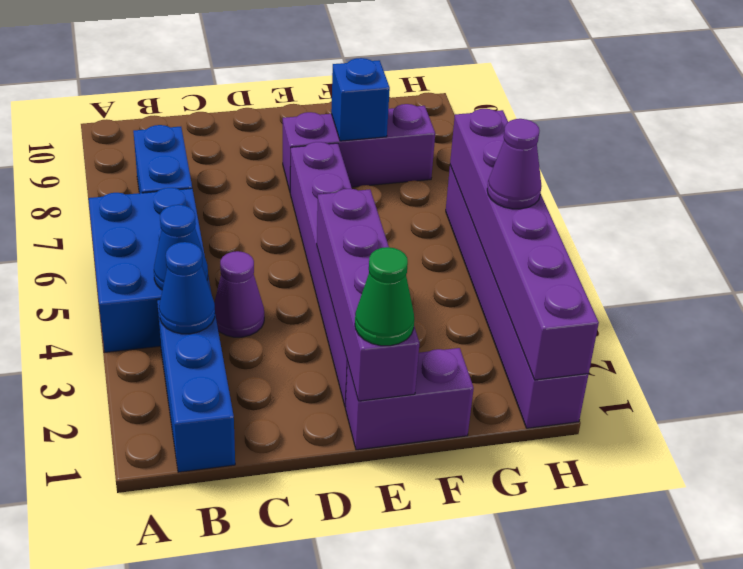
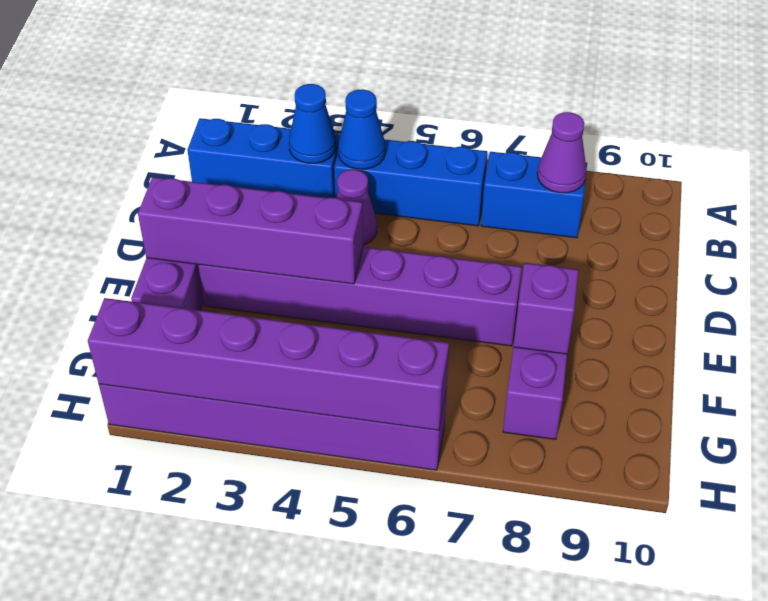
blue 2x3 brick [89,188,211,352] -> blue 1x3 brick [334,139,487,226]
green 1x1 cone [355,247,414,346] -> none
blue 1x1 brick [331,58,390,141] -> purple 1x1 brick [514,263,578,354]
purple 1x1 cone [487,119,541,209] -> purple 1x1 cone moved to [537,112,587,193]

